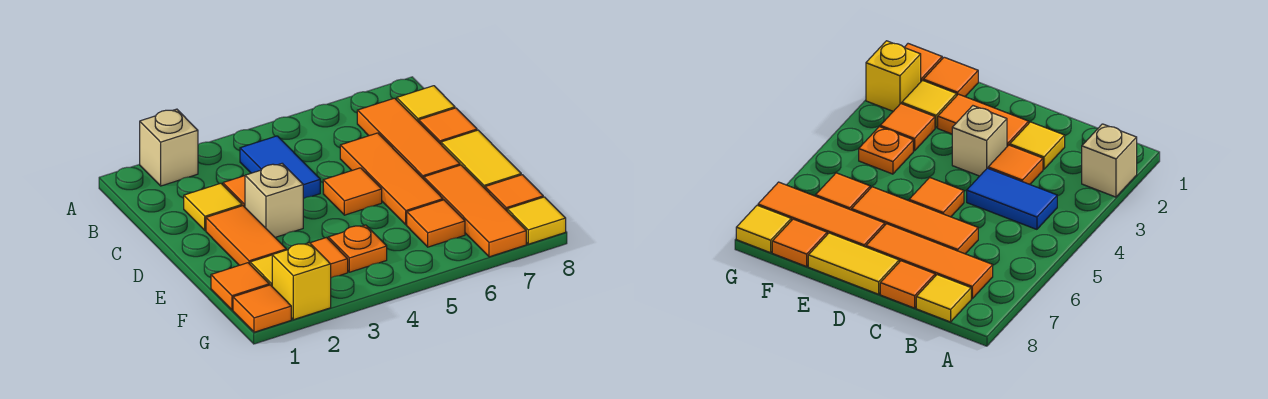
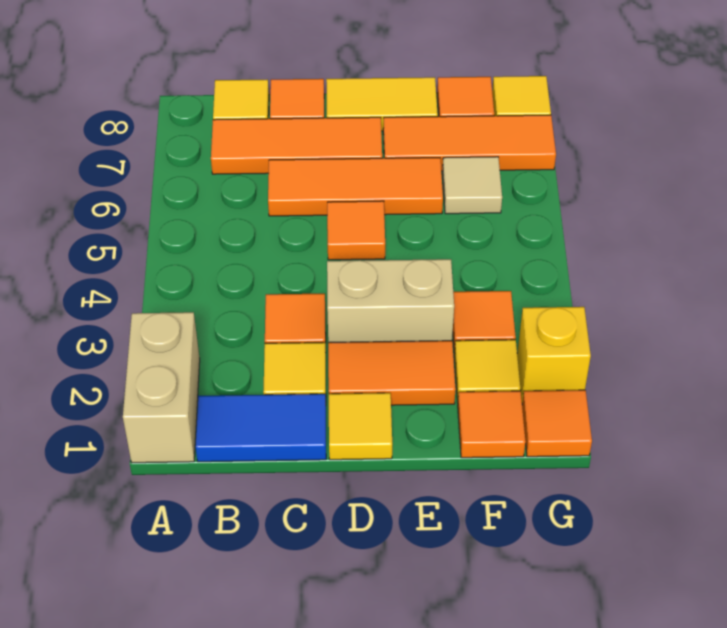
tan 1x1 brick [140,109,198,186] -> tan 1x2 brick [123,312,200,463]
blue 1x2 tile [240,136,320,199] -> blue 1x2 tile moved to [195,394,326,462]
none -> yellow 1x1 tile [329,393,392,460]
tan 1x1 brick [245,164,303,237] -> tan 1x2 brick [327,259,454,342]
orange 1x1 plate [328,225,387,272] -> none
orange 1x1 tile [407,200,465,247] -> tan 1x1 tile [442,157,502,214]

